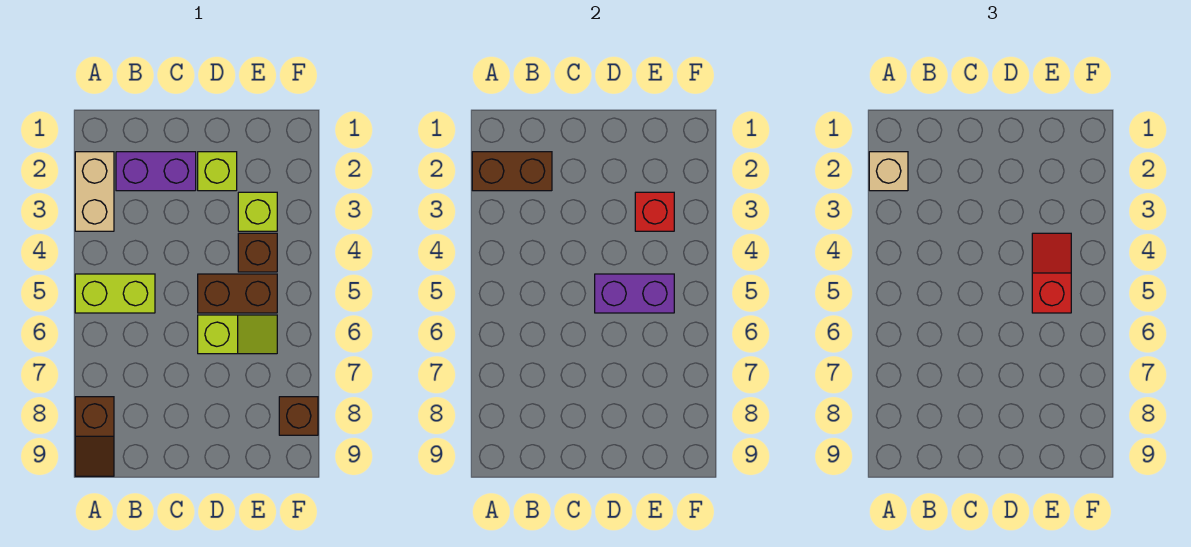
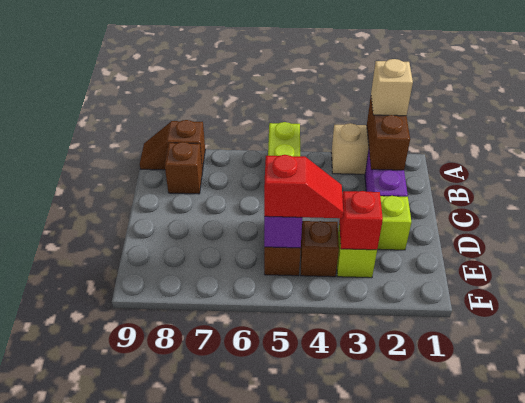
lime 1x2 slope [198,315,277,354] -> none
brown 1x1 brick [279,397,318,435] -> brown 1x1 brick moved to [165,142,202,194]

